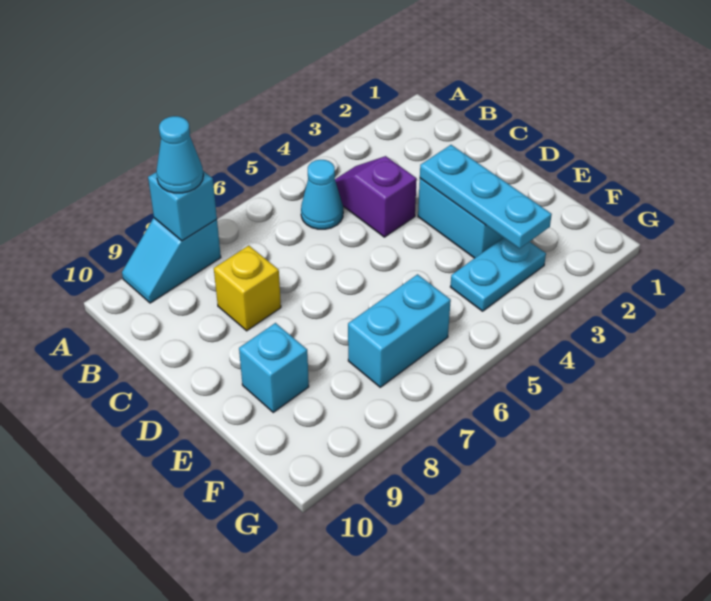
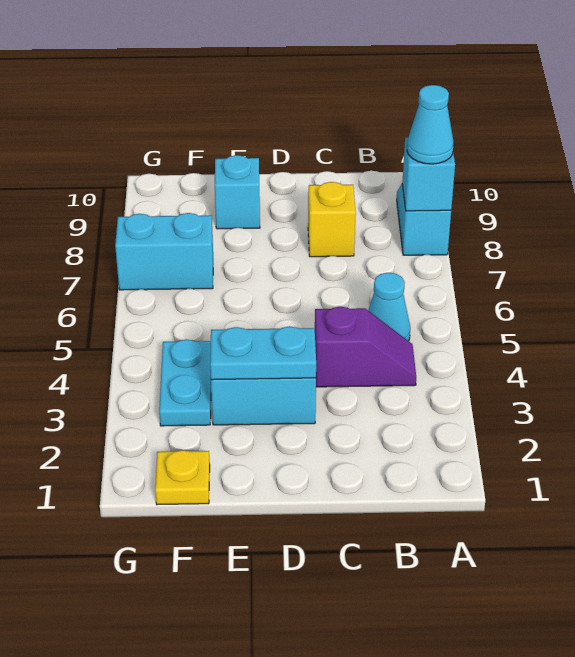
cyan 1x3 plate [420,145,552,249] -> cyan 1x2 plate [210,326,316,380]
none -> yellow 1x1 plate [155,450,210,505]
cyan 1x2 brick [348,274,451,387] -> cyan 1x2 brick turned to [115,213,213,290]

